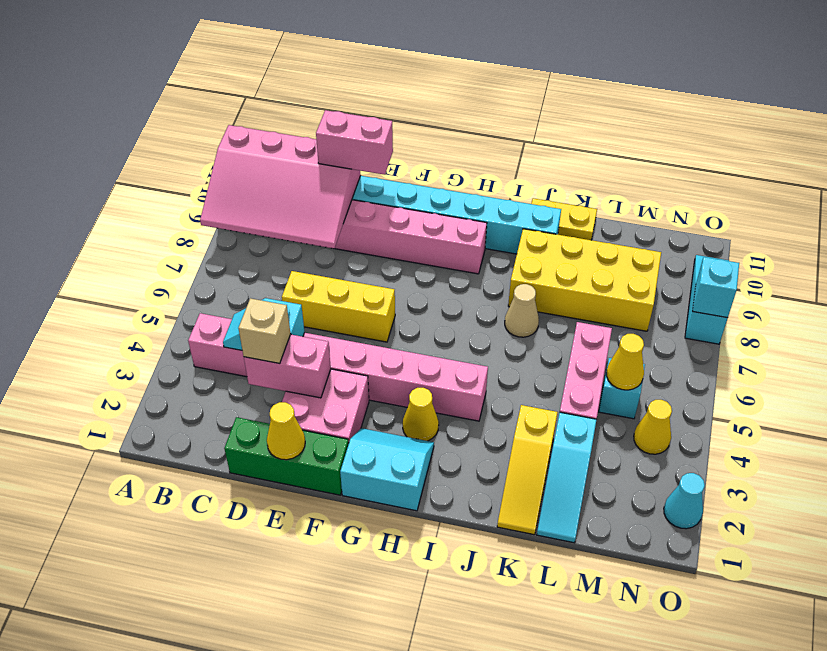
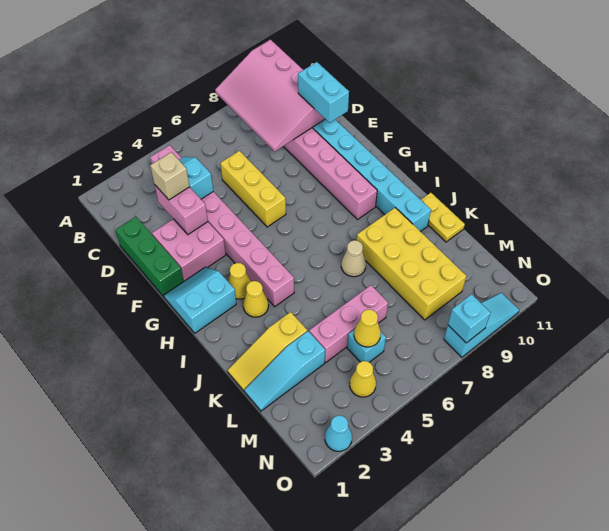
pink 1x2 brick [316,110,393,175] -> cyan 1x2 brick [298,62,349,123]
yellow 1x1 cone [267,402,305,460] -> yellow 1x1 cone moved to [243,281,269,317]
cyan 2x2 slope [340,428,434,511] -> cyan 2x2 slope turned to [164,267,236,333]

